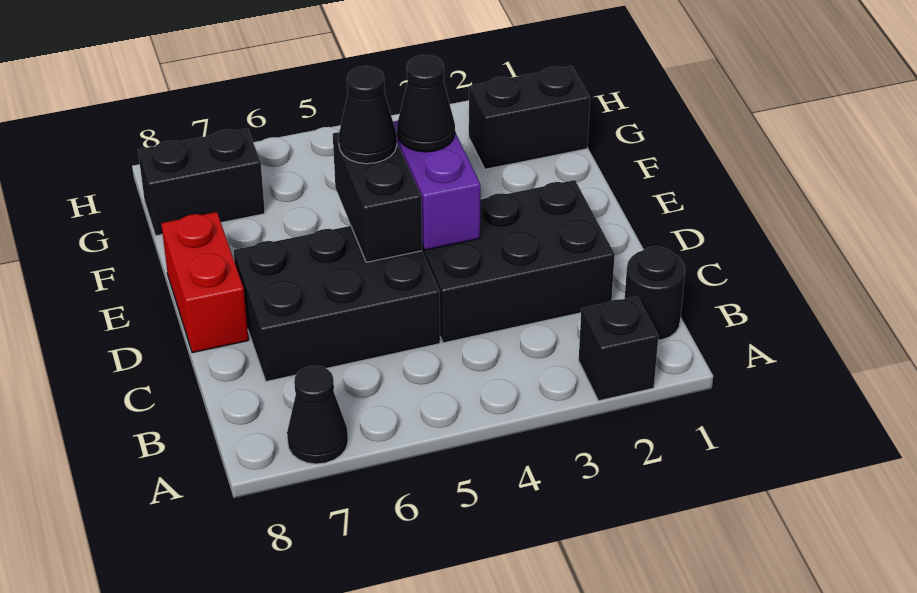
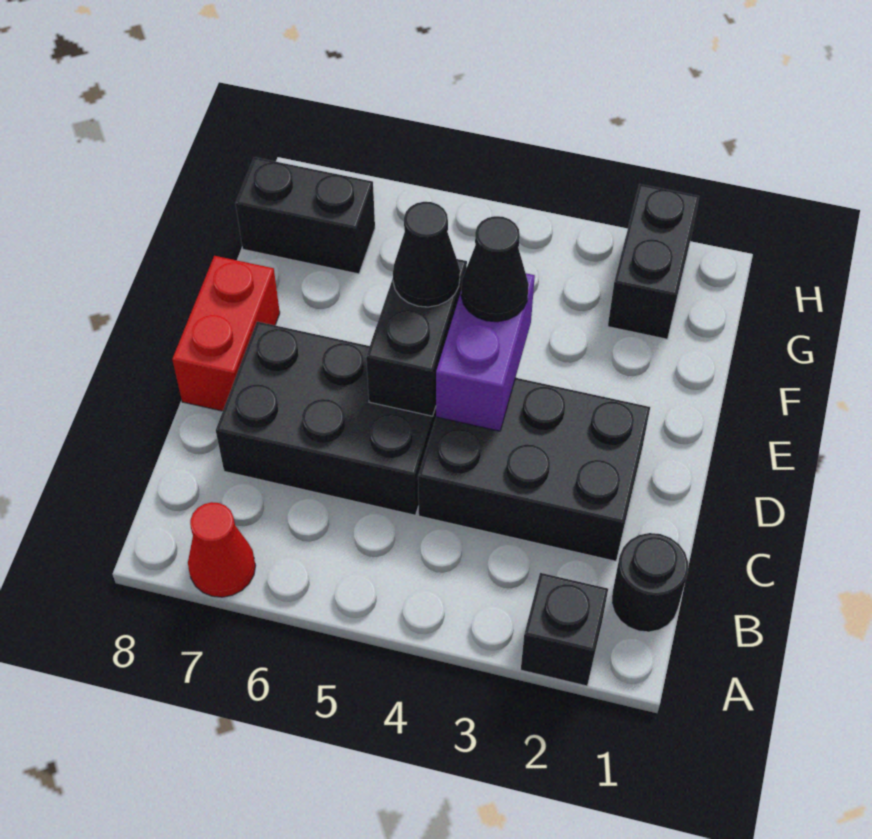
black 1x1 cone [287,366,348,464] -> red 1x1 cone [188,502,256,597]
black 1x2 brick [469,66,590,169] -> black 1x2 brick turned to [608,184,699,339]

